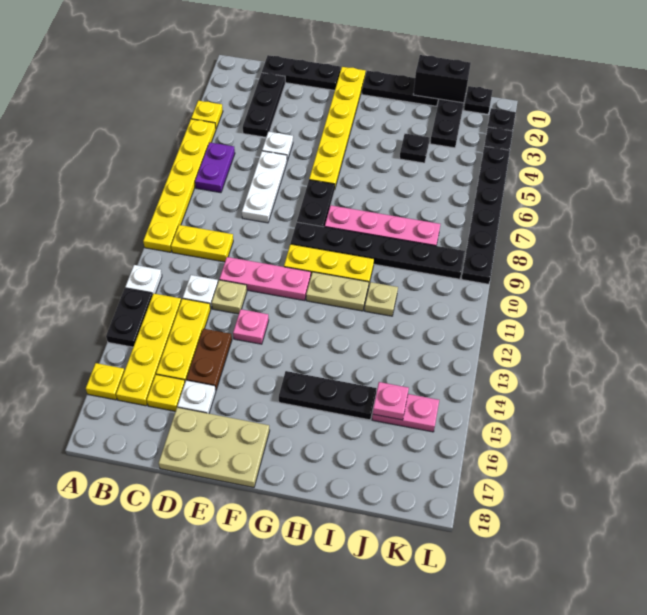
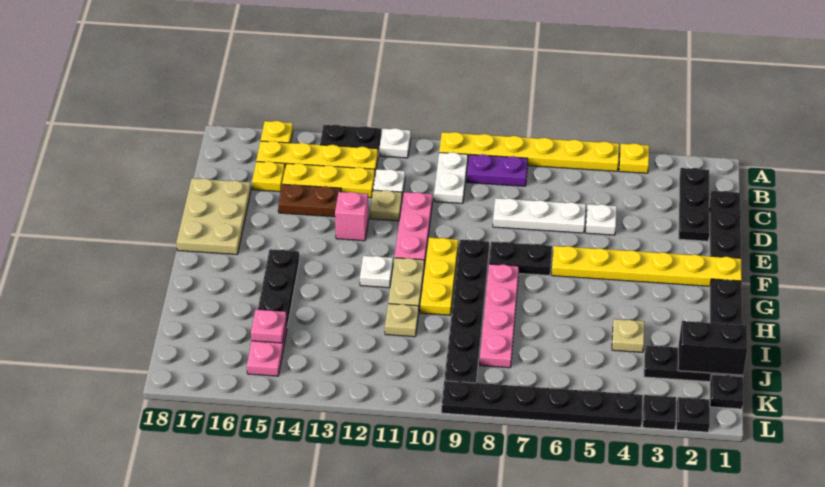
purple 1x2 plate [195,142,235,193] -> purple 1x2 plate moved to [467,154,528,186]
yellow 1x2 plate [171,225,233,262] -> white 1x2 plate [434,152,468,204]
black 1x3 plate [243,73,285,137] -> black 1x3 plate turned to [679,168,710,241]
white 1x1 plate [177,380,216,414] -> white 1x1 plate moved to [360,256,393,288]
pink 1x1 plate [233,309,269,344] -> pink 1x1 brick [335,192,368,241]
black 1x2 brick [413,55,471,103] -> black 1x2 brick turned to [678,321,747,375]
black 1x1 plate [400,134,430,163] -> tan 1x1 plate [612,319,645,352]

